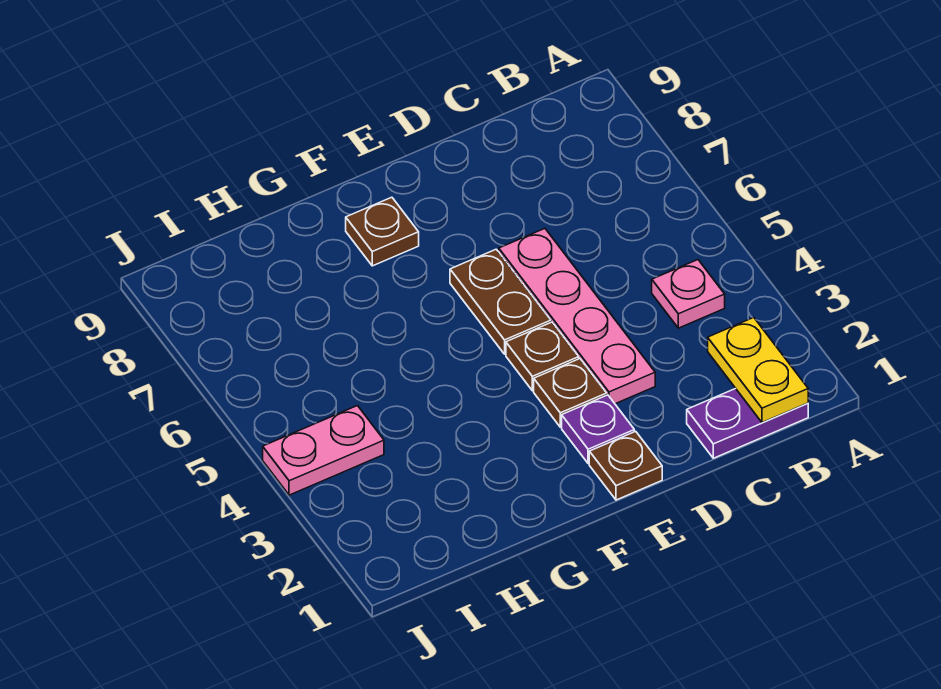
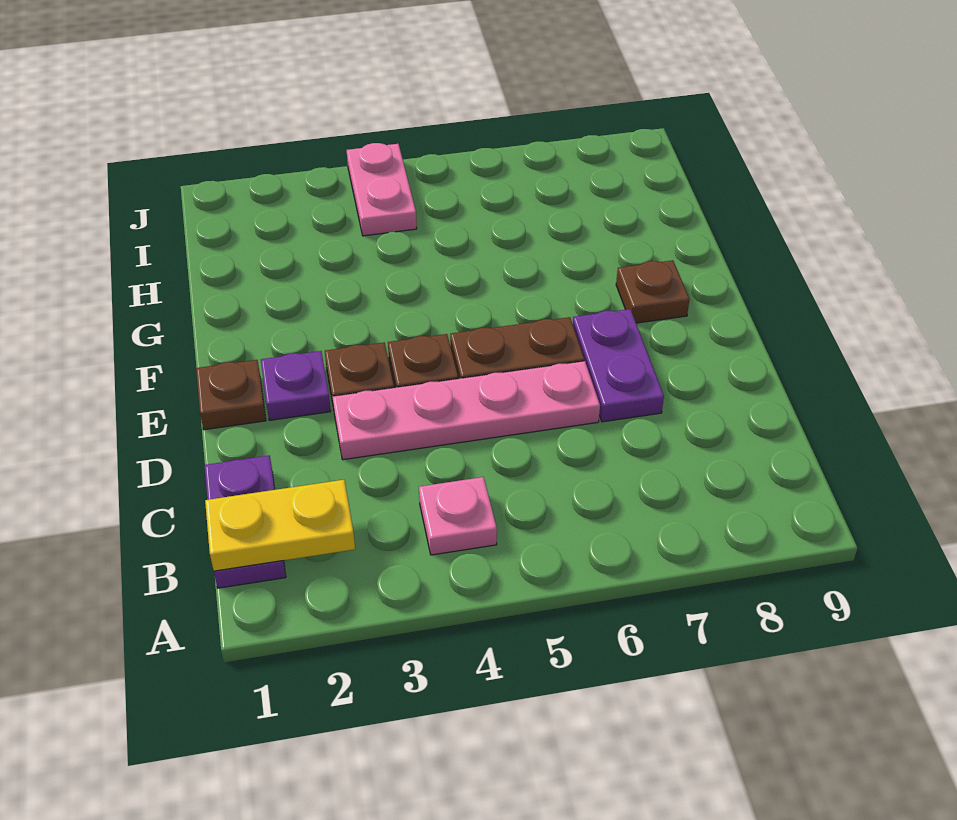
none -> purple 1x2 plate [573,309,664,422]

